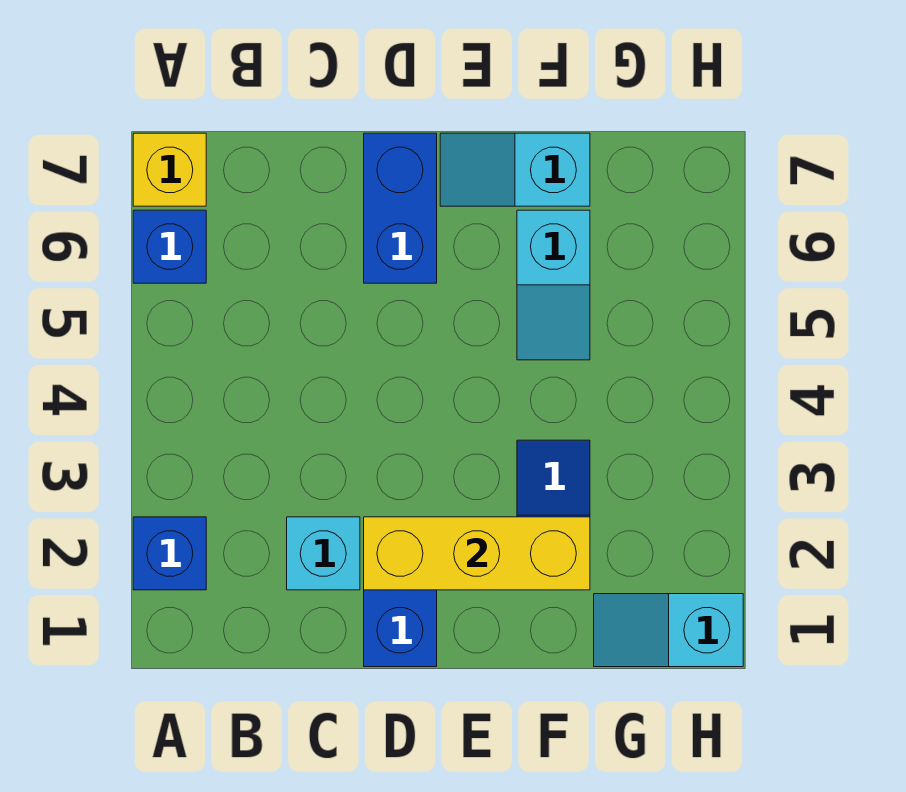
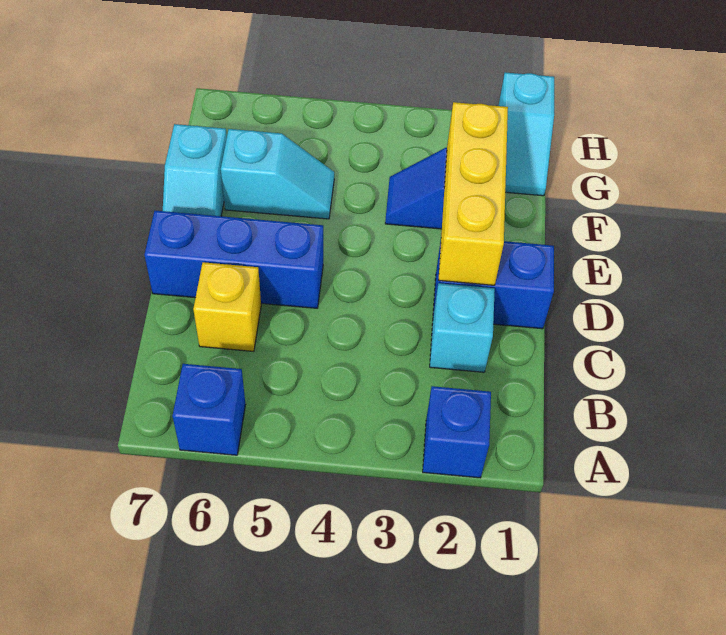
yellow 1x1 brick [133,133,206,206] -> yellow 1x1 brick moved to [193,262,261,351]
blue 1x2 brick [364,133,437,283] -> blue 1x3 brick [145,211,323,308]

